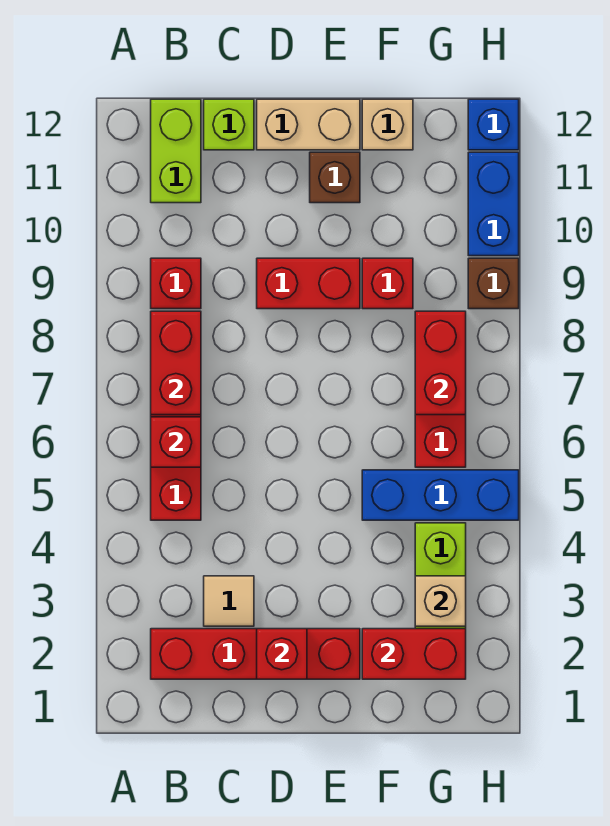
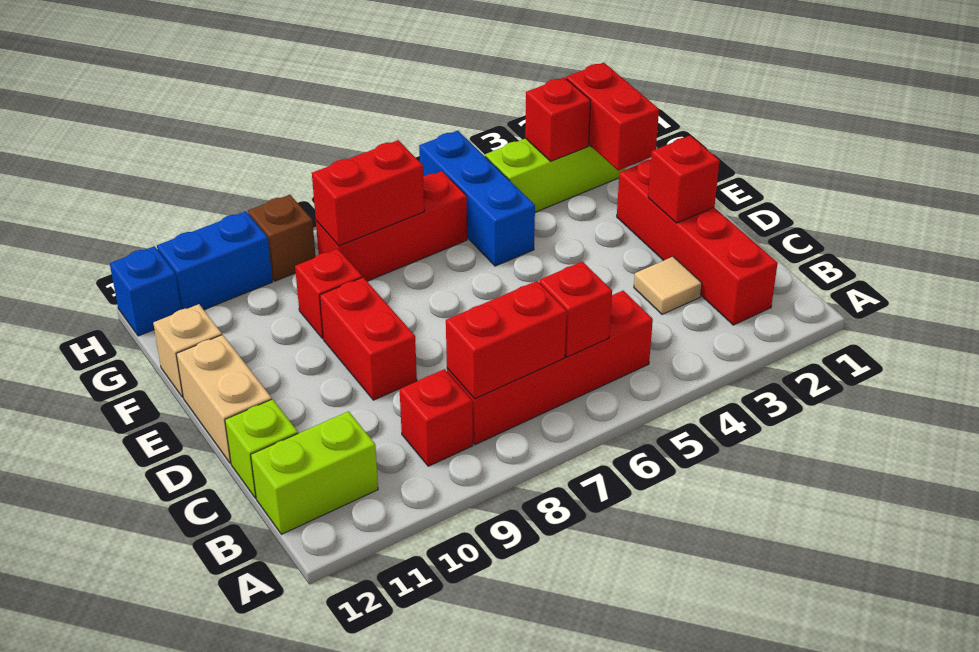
brown 1x1 brick [310,152,360,203] -> none
tan 1x1 brick [415,576,466,626] -> red 1x1 brick [525,77,591,161]

